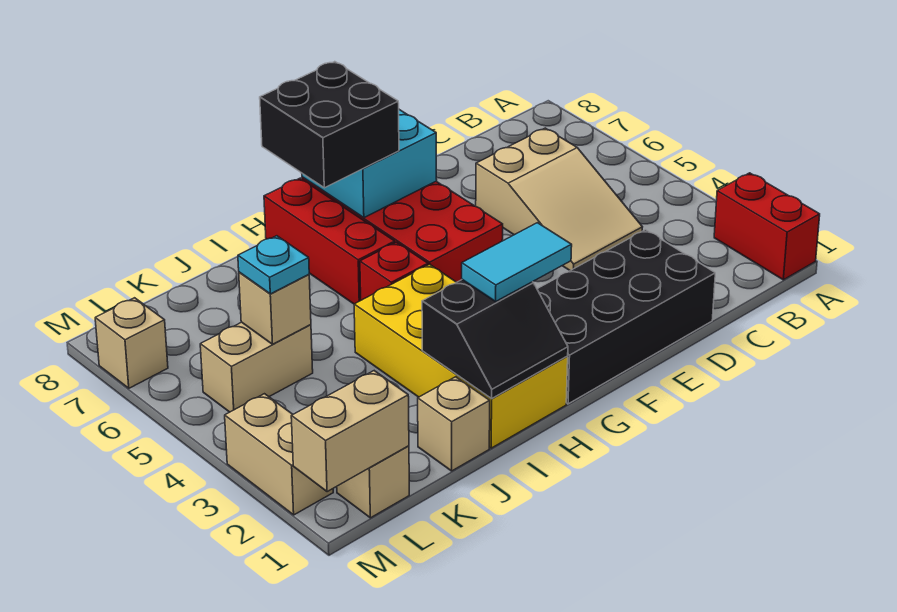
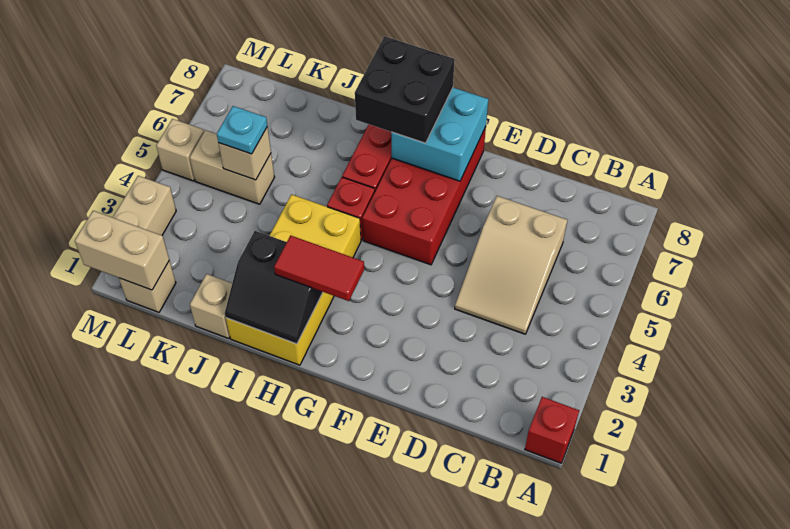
red 1x2 brick [714,173,820,280] -> red 1x1 brick [525,397,579,463]
black 2x4 brick [537,230,715,404] -> none
cyan 1x2 tile [462,223,572,301] -> red 1x2 tile [274,235,364,301]
tan 1x1 brick [95,298,168,388] -> tan 1x1 brick moved to [156,119,204,181]

